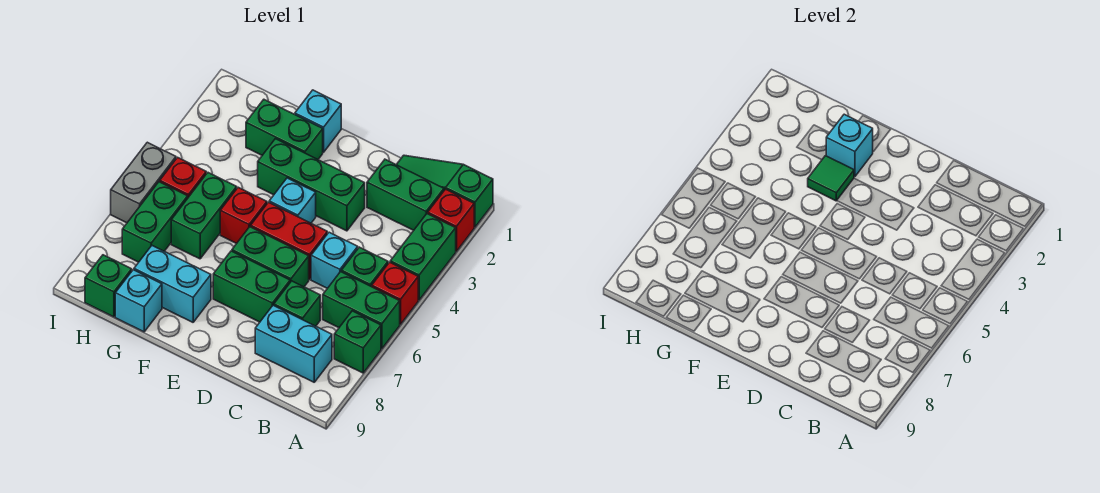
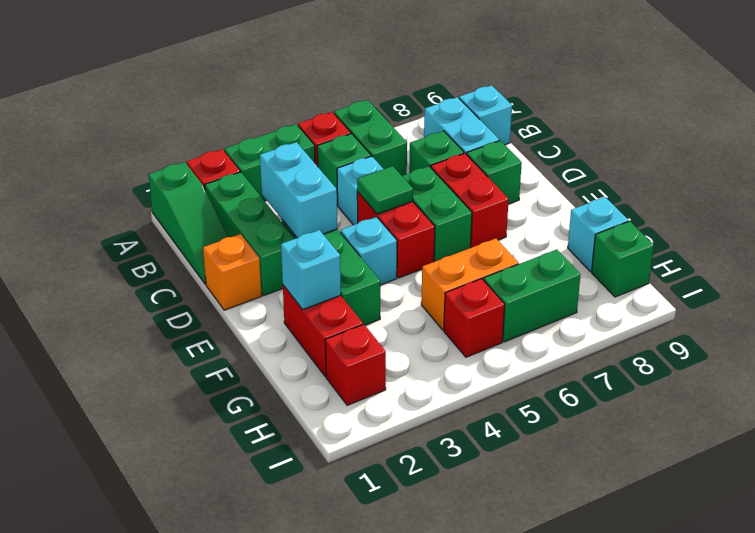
green 1x1 brick [334,311,381,373] -> green 1x1 brick moved to [467,141,522,204]
green 1x2 brick [367,159,444,230] -> green 1x3 brick [205,172,295,296]
none -> orange 1x1 brick [203,234,262,310]
green 1x2 brick [213,251,290,322] -> red 1x2 brick [431,153,509,248]
cyan 1x1 brick [295,90,341,152] -> cyan 1x1 brick moved to [459,85,512,145]
green 1x2 brick [246,100,323,159] -> red 1x2 brick [283,285,363,377]
green 1x1 tile [808,156,854,201] -> green 1x1 tile moved to [357,166,413,214]
red 1x1 brick [220,187,267,244] -> red 1x1 brick moved to [325,325,386,405]
cyan 1x2 brick [134,246,211,322] -> cyan 1x2 brick moved to [260,142,337,238]
green 1x2 brick [171,173,237,259] -> orange 1x2 brick [421,239,519,330]
grey 1x2 brick [111,142,176,223] -> none

